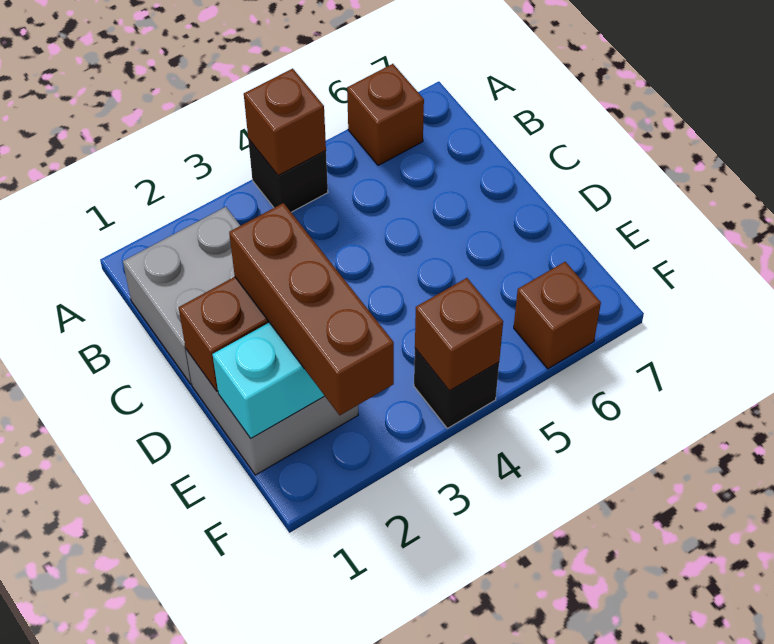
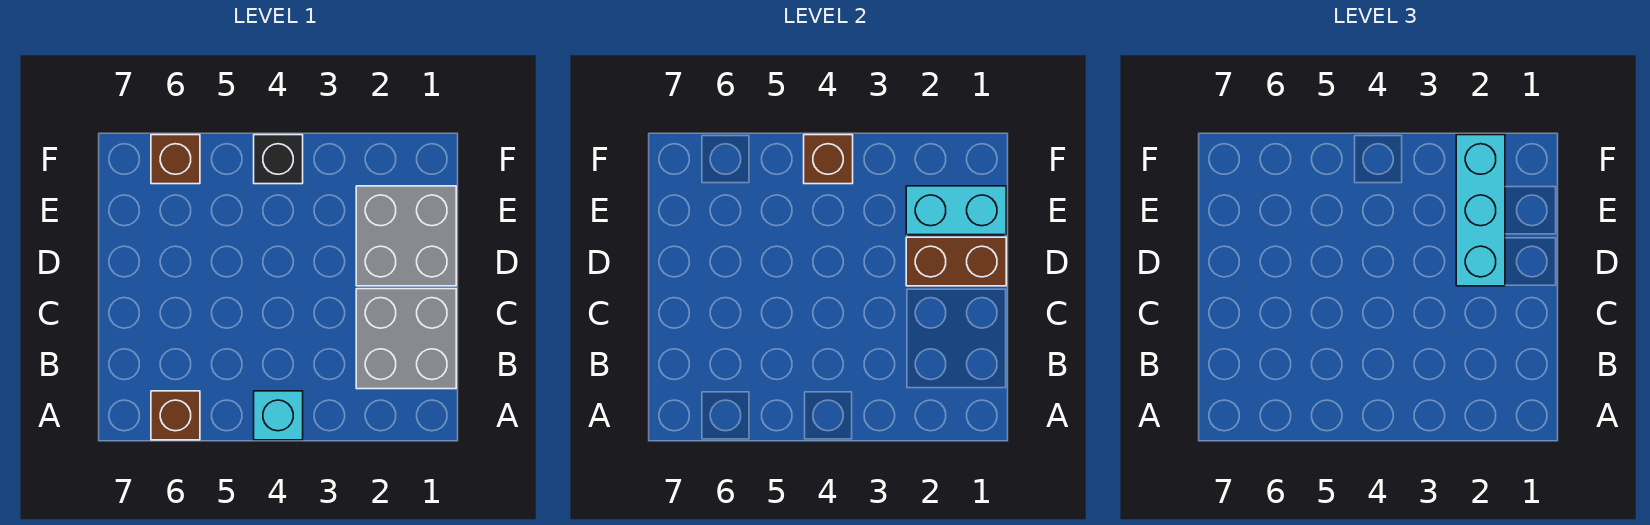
black 1x1 brick [248,139,328,212] -> cyan 1x1 brick [254,391,303,440]
brown 1x1 brick [244,69,326,176] -> none
brown 1x3 brick [229,203,394,415] -> cyan 1x3 brick [1456,135,1505,286]

